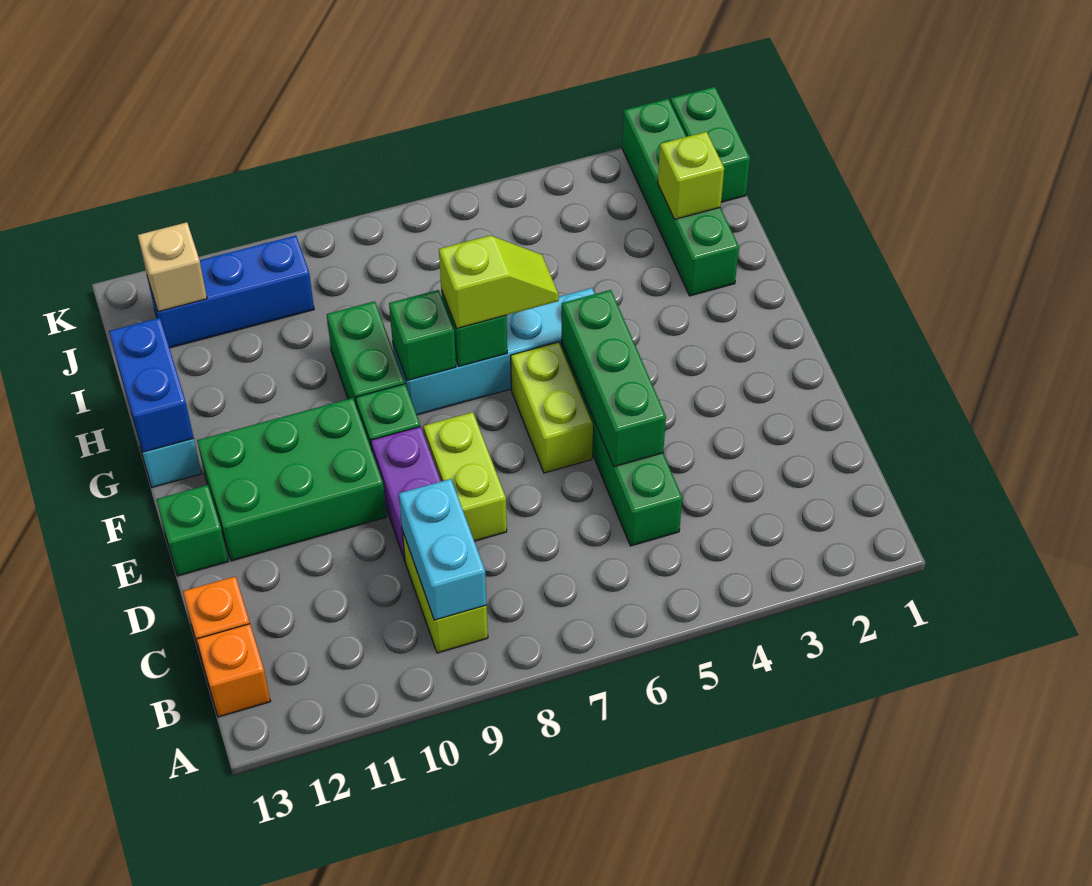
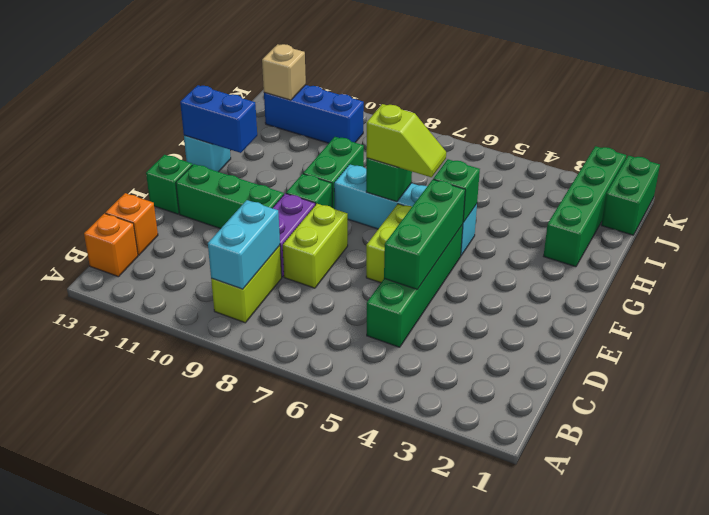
green 2x3 brick [197,398,387,561] -> green 1x3 brick [176,164,284,229]
green 1x1 brick [389,290,456,380] -> green 1x1 brick moved to [433,159,480,223]
blue 1x2 brick [109,318,194,452] -> blue 1x2 brick turned to [180,85,257,153]
lime 1x1 brick [658,132,724,219] -> none

